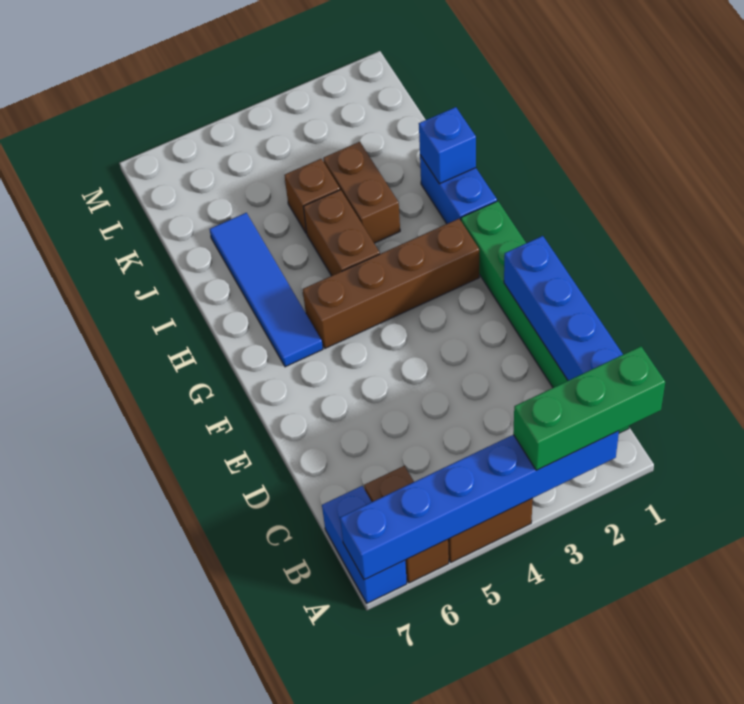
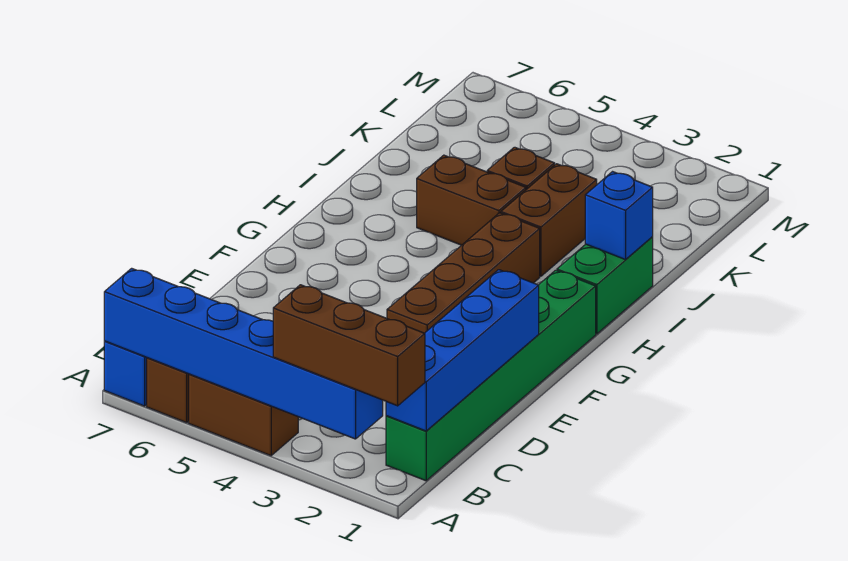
green 1x3 brick [513,346,665,470] -> brown 1x3 brick [273,285,425,406]
brown 1x4 brick [303,219,479,348] -> brown 1x4 brick turned to [387,213,540,333]
blue 1x4 tile [210,213,323,367] -> none
blue 1x2 brick [420,155,497,224] -> green 1x2 brick [557,237,653,334]
brown 1x2 brick [303,190,380,276] -> brown 1x2 brick turned to [417,155,526,245]

